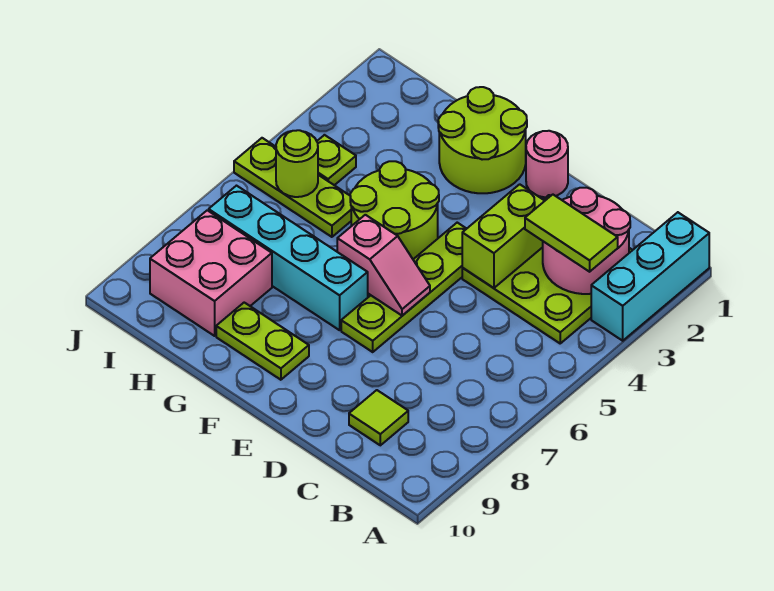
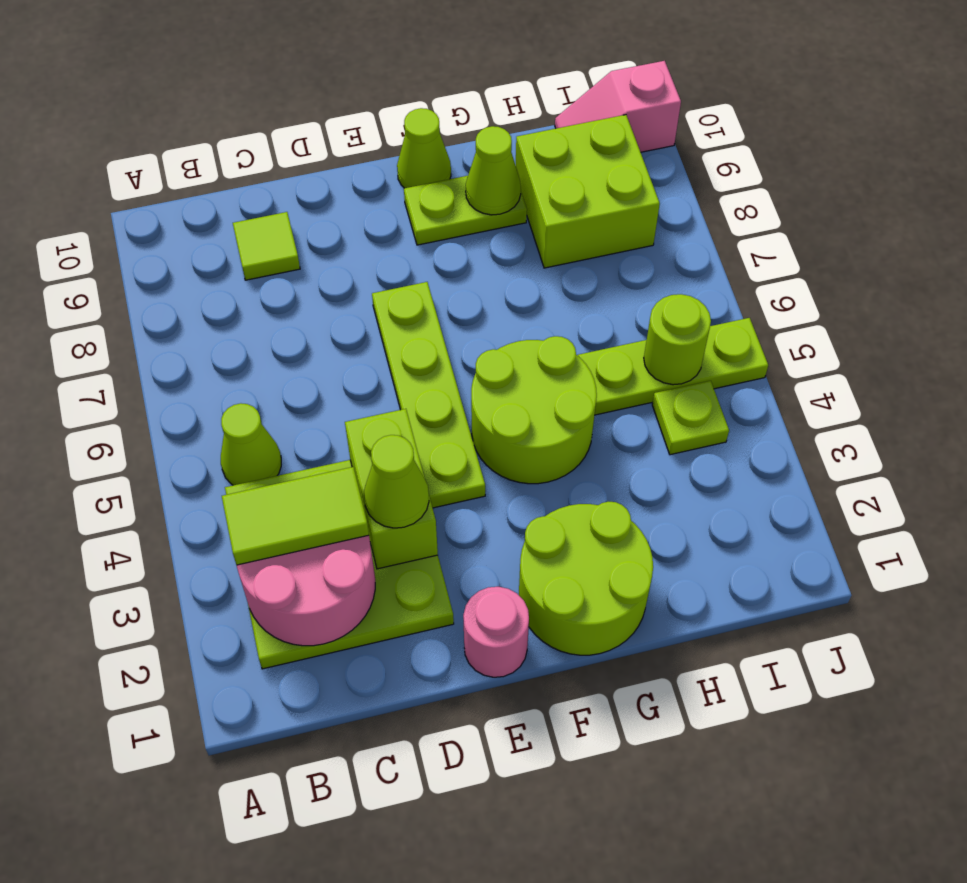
cyan 1x3 brick [591,212,709,341] -> none
none -> lime 1x1 cone [221,403,281,485]
none -> lime 1x1 cone [364,435,429,528]
pink 1x2 slope [337,215,430,316] -> pink 1x2 slope moved to [555,61,681,152]
cyan 1x4 brick [209,186,368,330] -> none
none -> lime 1x1 cone [397,108,451,188]
none -> lime 1x1 cone [466,126,521,215]
pink 2x2 brick [150,210,272,336] -> lime 2x2 brick [516,115,660,268]

